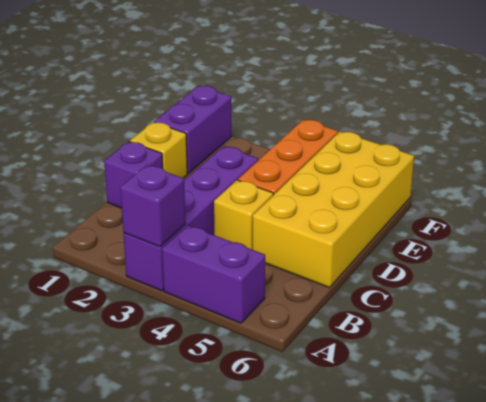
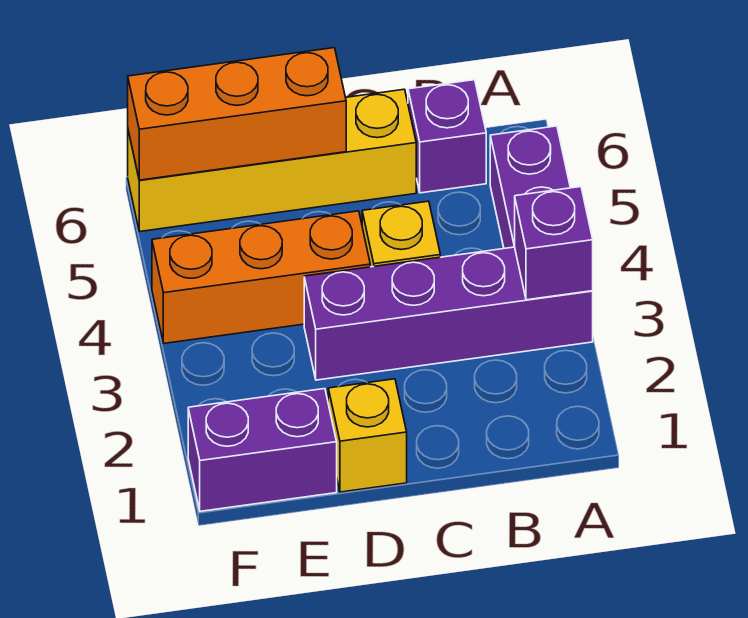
purple 1x1 brick [104,141,163,208] -> purple 1x1 brick moved to [408,80,486,193]
yellow 2x4 brick [253,132,414,288] -> yellow 1x4 brick [128,89,416,232]
none -> orange 1x3 brick [128,48,346,180]

